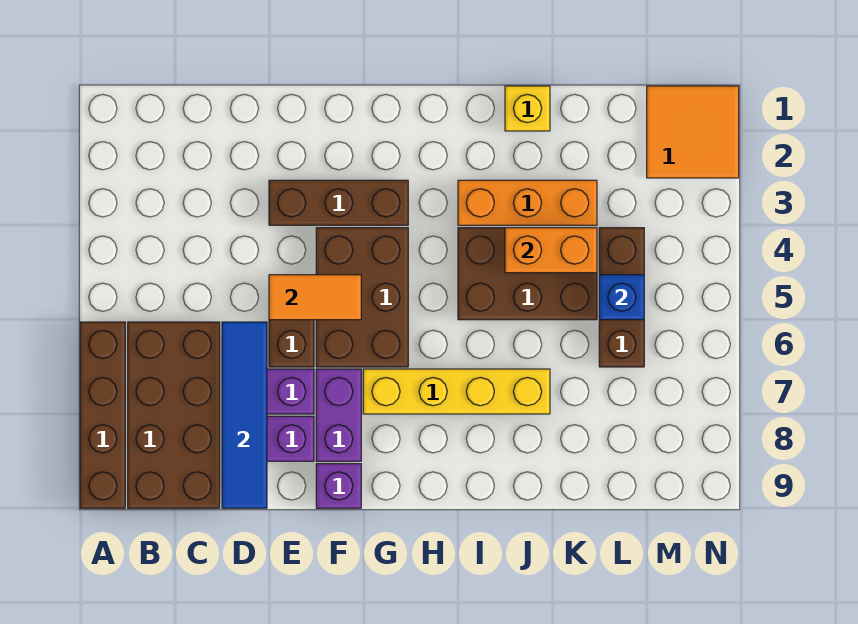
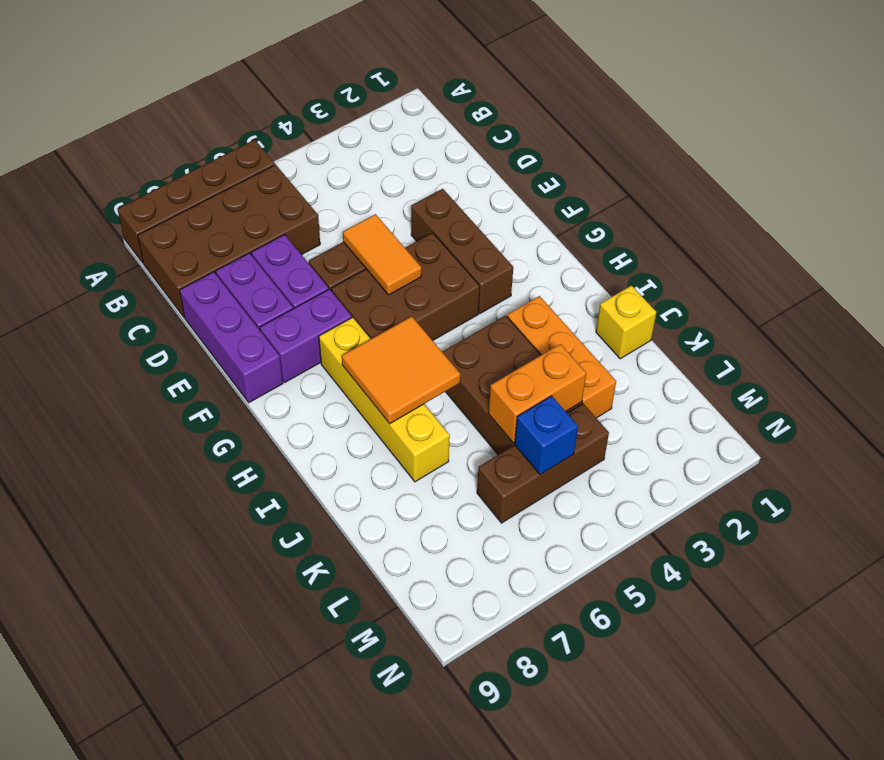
blue 1x4 tile [222,322,267,508] -> none
purple 1x1 brick [316,464,361,508] -> purple 1x3 brick [180,272,283,403]
orange 1x2 brick [505,228,597,273] -> orange 1x2 brick turned to [488,344,586,443]
orange 2x2 tile [647,86,739,178] -> orange 2x2 tile moved to [342,316,460,424]

